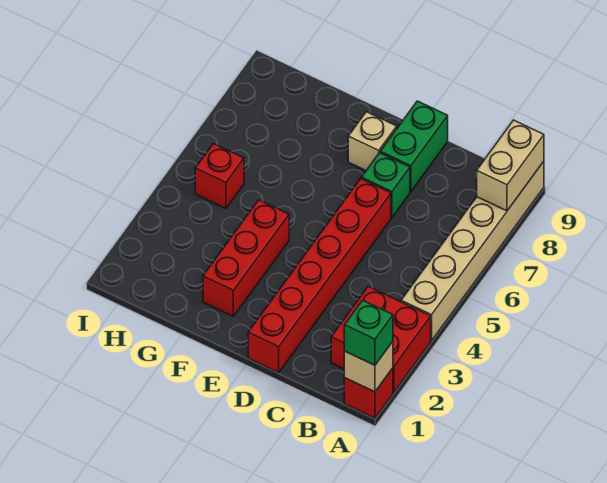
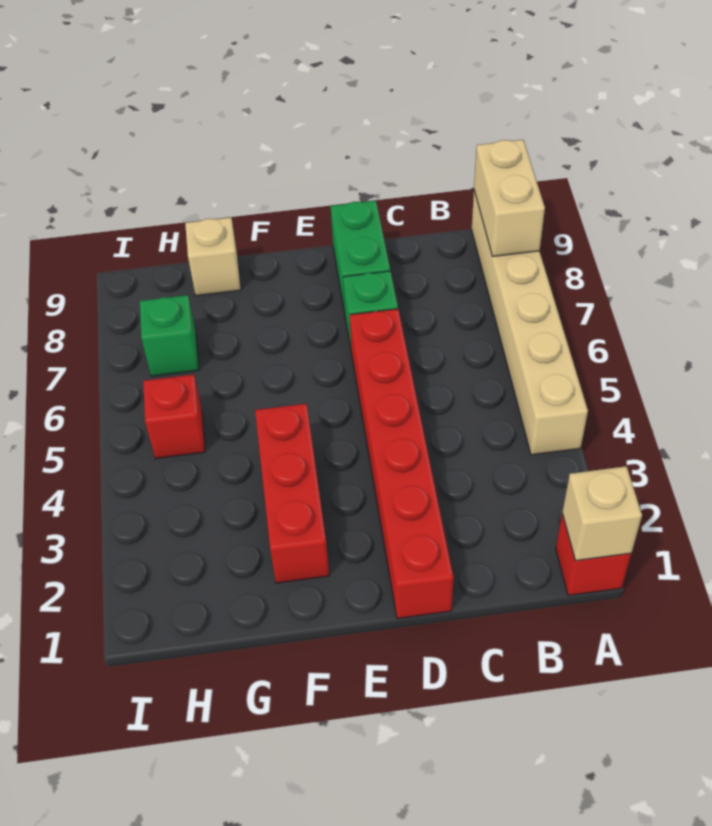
green 1x1 brick [344,300,393,365] -> green 1x1 brick moved to [140,295,199,376]
red 2x2 brick [331,286,431,392] -> none
tan 1x1 brick [348,112,397,171] -> tan 1x1 brick moved to [185,217,241,296]

